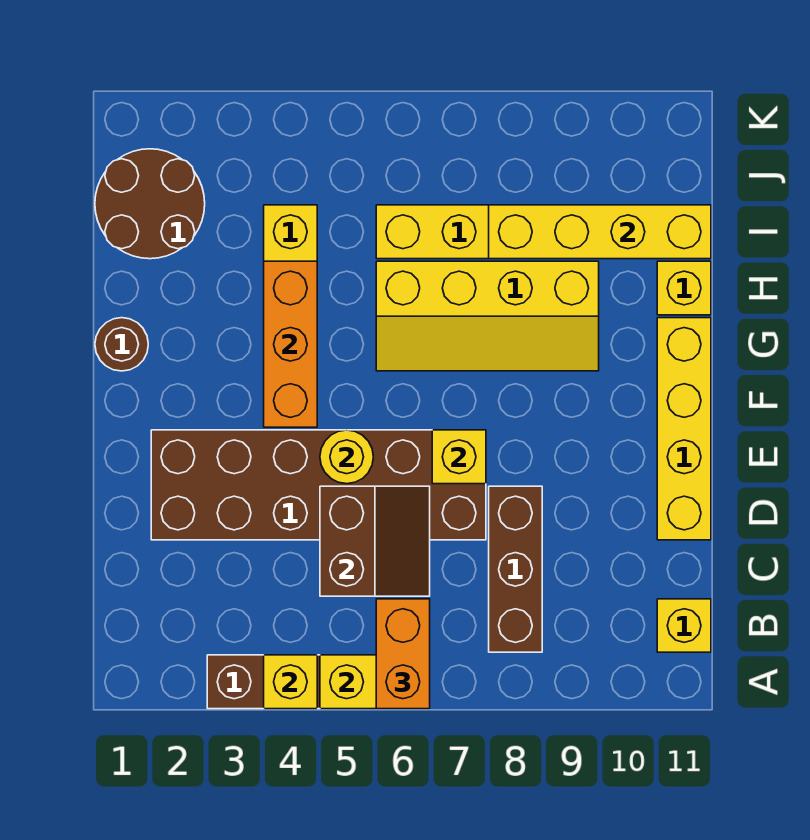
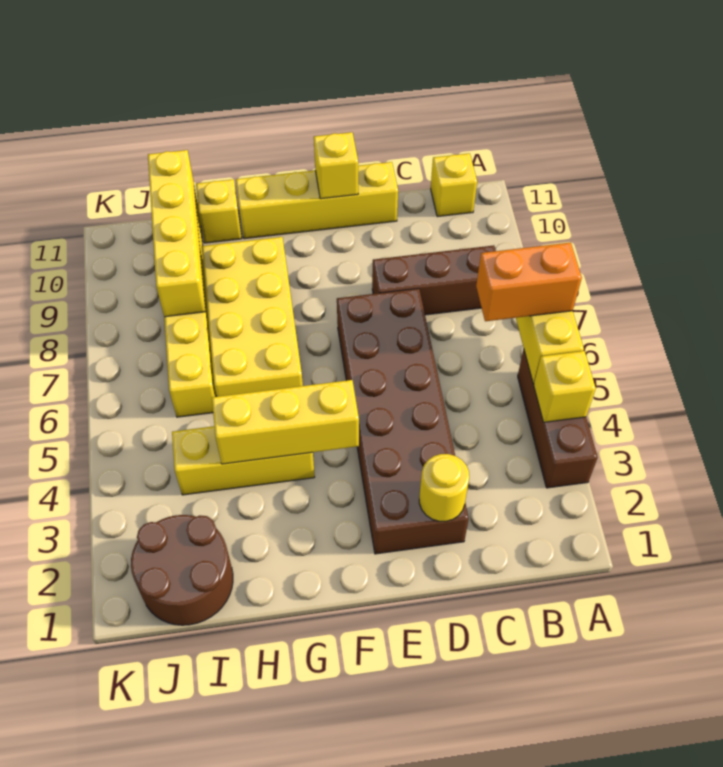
brown 2x2 slope [320,486,430,596] -> none
yellow 1x1 round brick [320,430,373,484] -> yellow 1x1 round brick moved to [419,454,469,521]
yellow 1x1 brick [432,430,486,484] -> yellow 1x1 brick moved to [314,132,358,199]
orange 1x3 brick [264,261,317,427] -> yellow 1x3 brick [212,380,359,464]
brown 1x1 round brick [95,318,148,371] -> none
yellow 2x4 slope [376,261,599,371] -> yellow 2x4 brick [202,237,303,397]

